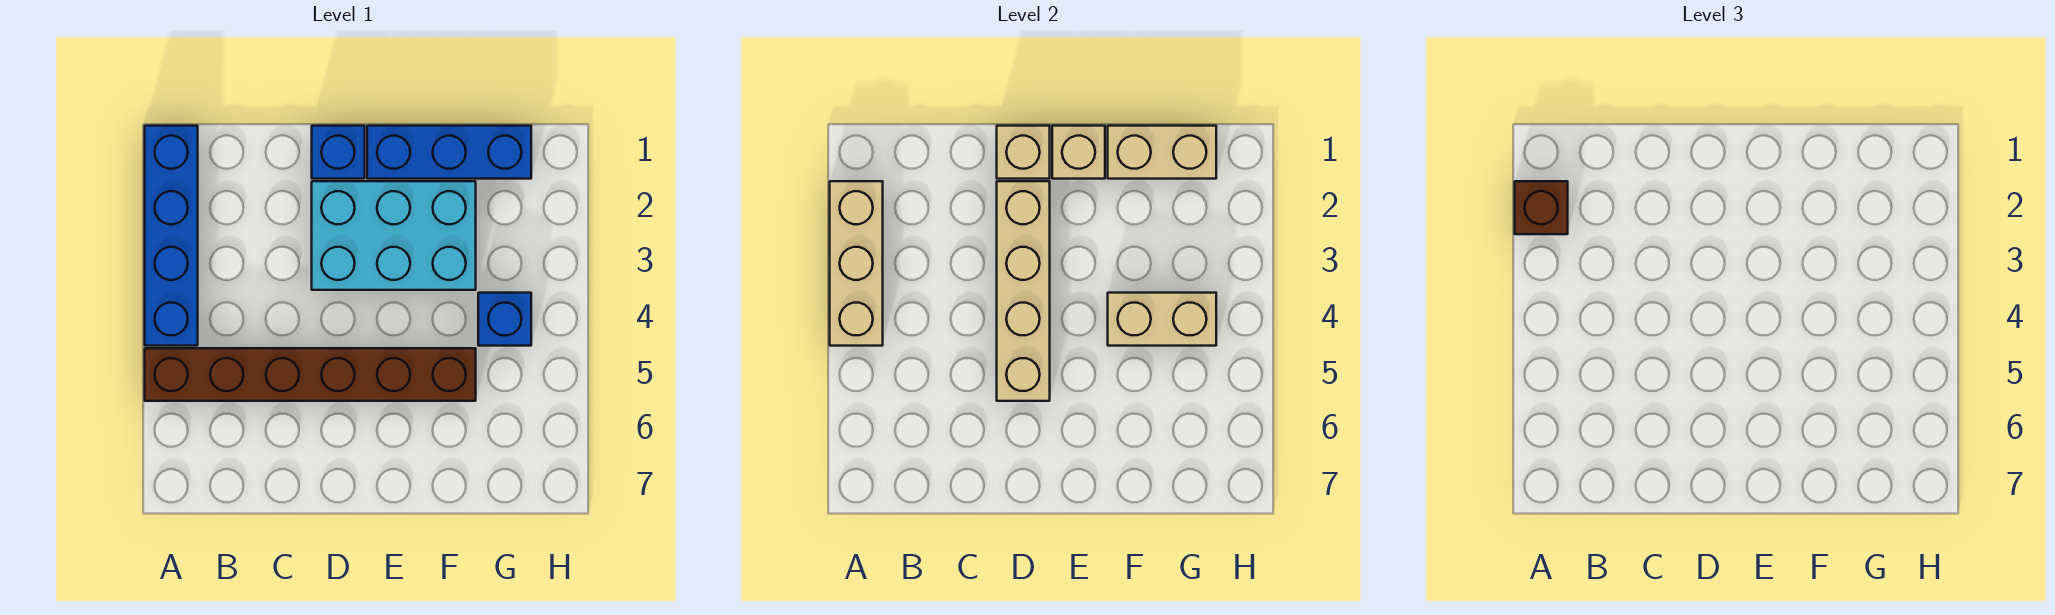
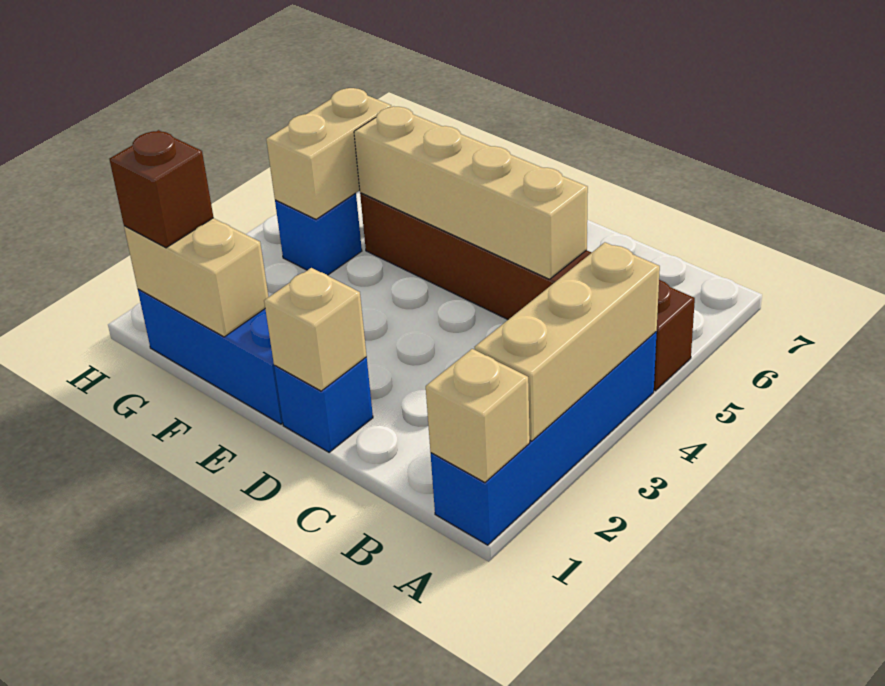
brown 1x1 brick [1515,181,1568,234] -> brown 1x1 brick moved to [109,130,213,248]
cyan 2x3 brick [312,181,476,290] -> none
tan 1x4 brick [997,181,1050,401] -> tan 1x4 brick turned to [354,106,588,279]
tan 1x1 brick [1052,126,1105,179] -> tan 1x1 brick moved to [426,349,530,482]
tan 1x2 brick [1108,293,1216,346] -> tan 1x2 brick turned to [266,88,391,219]

